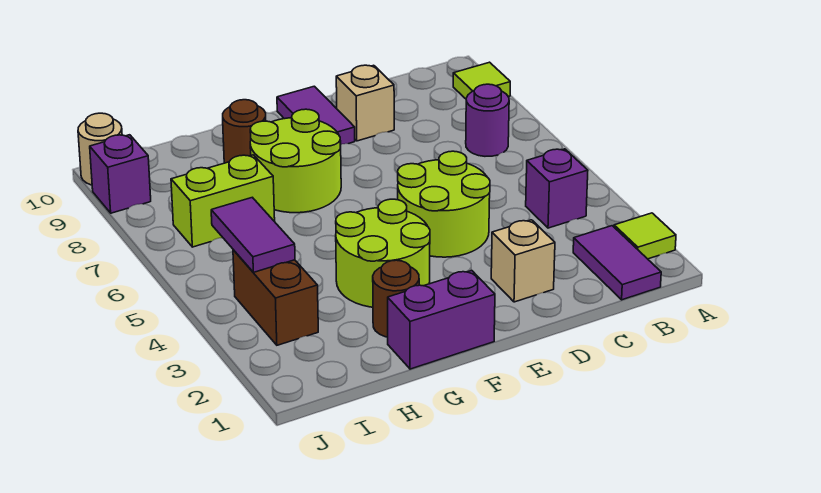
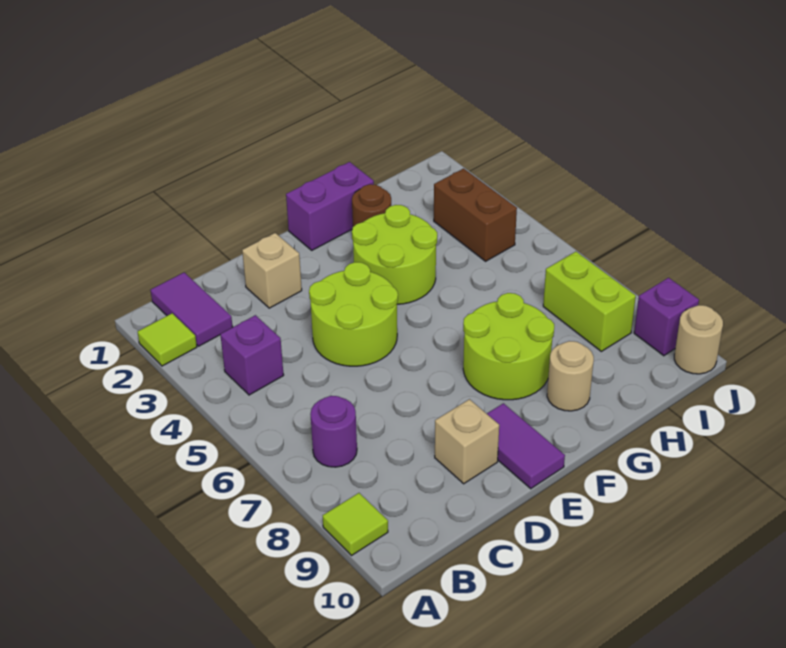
brown 1x1 round brick [223,100,266,163] -> tan 1x1 round brick [547,341,594,411]
lime 1x2 brick [171,155,275,247] -> lime 1x2 brick turned to [543,252,636,351]
purple 1x2 tile [211,197,295,272] -> none

